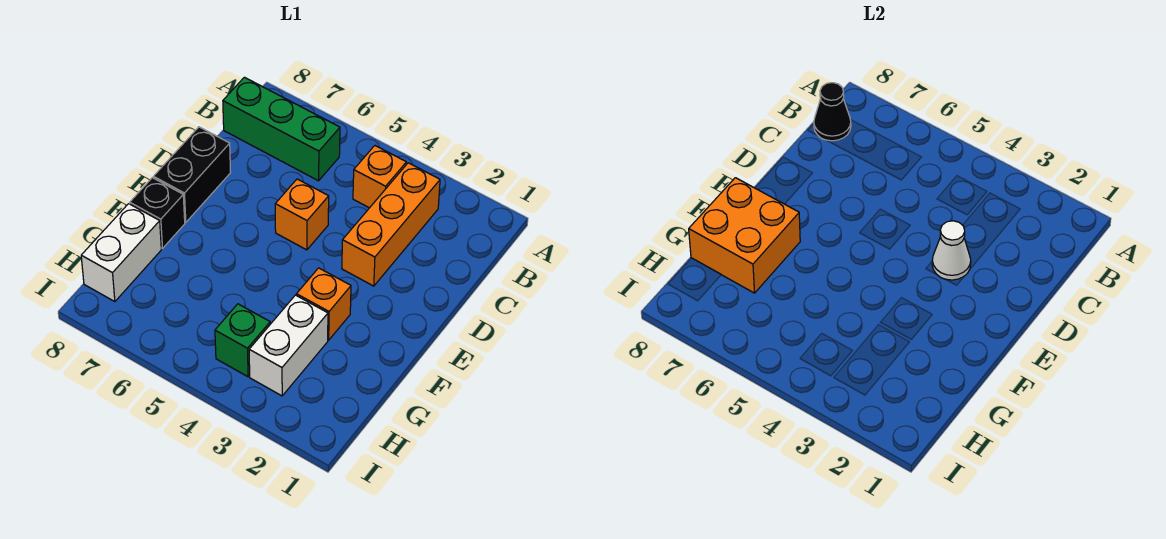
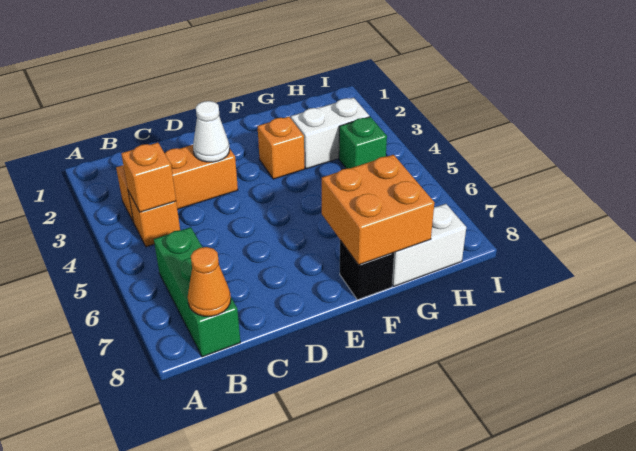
black 1x1 cone [814,83,851,141] -> orange 1x1 cone [188,247,231,316]
orange 1x1 brick [275,179,329,250] -> orange 1x1 brick moved to [121,142,176,212]
black 1x2 brick [154,127,231,222] -> none

